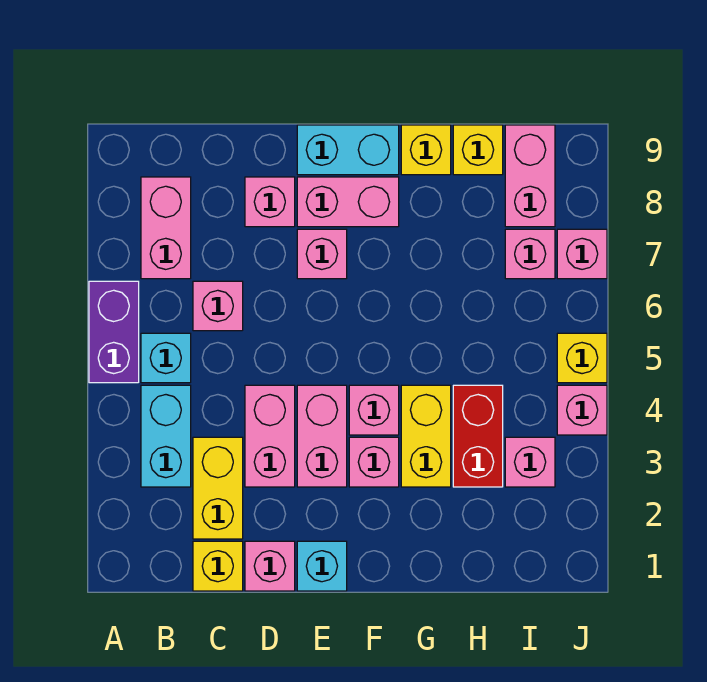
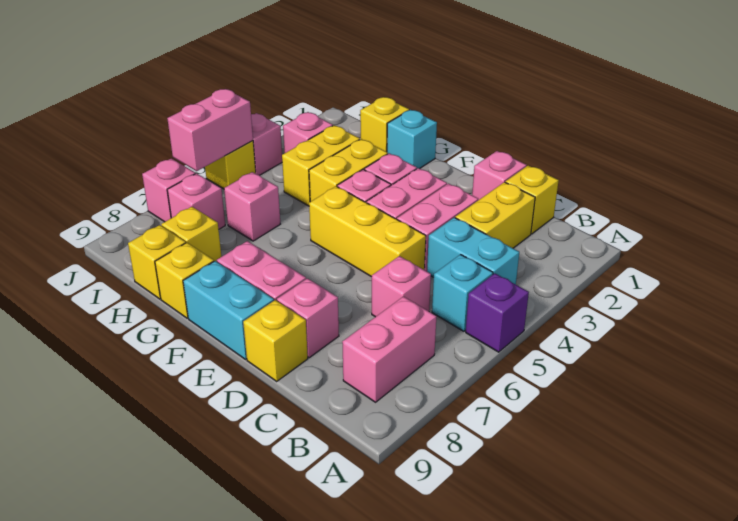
purple 1x2 brick [89,281,139,383] -> purple 1x1 brick [466,273,529,352]
cyan 1x2 brick [141,385,191,487] -> cyan 1x2 brick turned to [427,218,519,285]
none -> yellow 1x3 brick [309,186,426,277]
none -> yellow 1x1 brick [243,300,308,381]
cyan 1x1 brick [297,541,347,591] -> cyan 1x1 brick moved to [387,110,437,169]
pink 1x1 brick [297,229,347,279] -> pink 1x1 brick moved to [224,172,280,241]
none -> yellow 1x1 brick [360,97,409,152]
red 1x2 brick [453,385,503,487] -> yellow 1x2 brick [282,125,360,206]
none -> yellow 1x1 brick [161,207,222,262]
pink 1x2 brick [505,125,555,227] -> pink 1x2 brick moved to [167,89,253,171]

